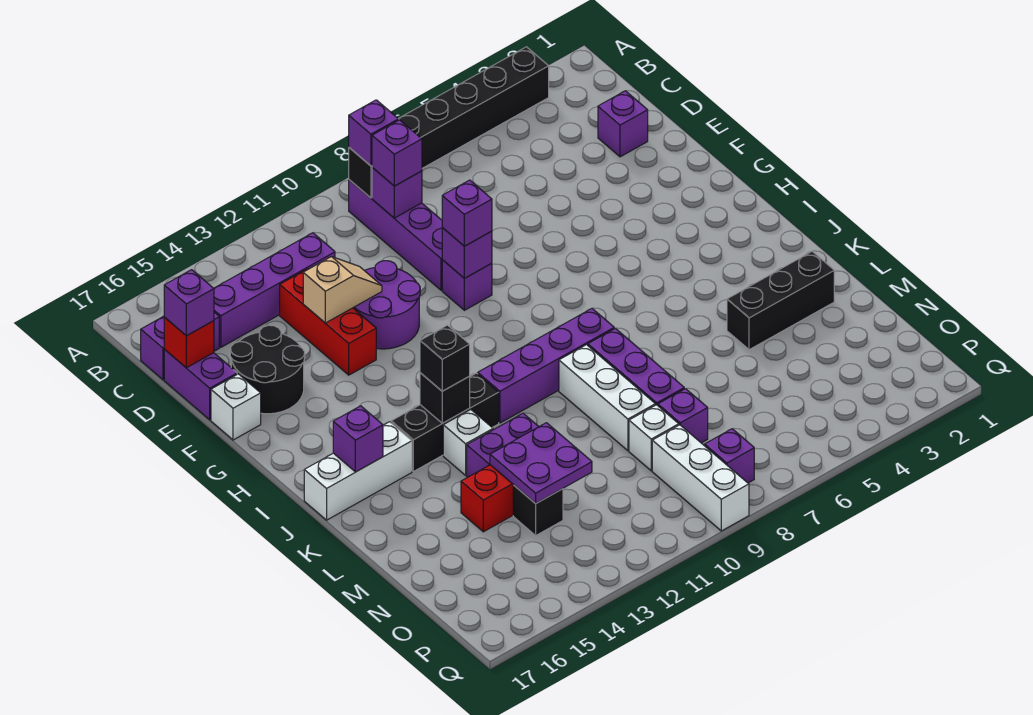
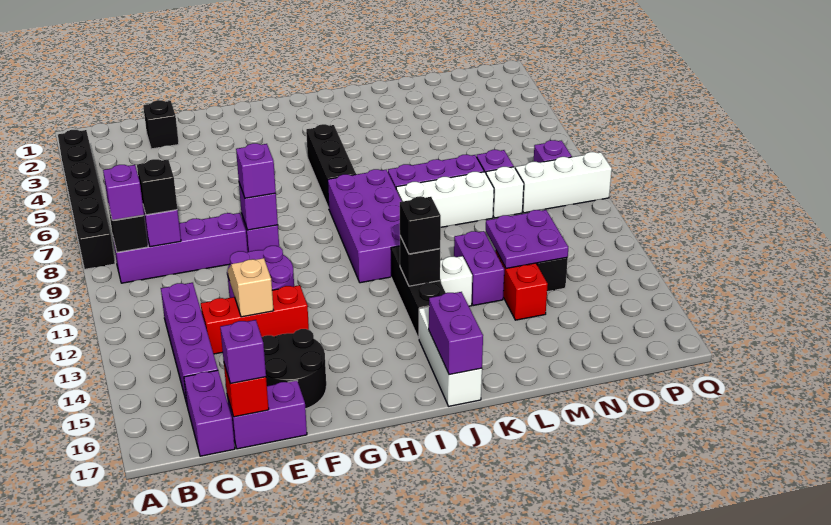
purple 1x1 brick [372,120,422,186] -> black 1x1 brick [137,159,177,215]
purple 1x1 brick [598,91,648,157] -> black 1x1 brick [143,100,179,149]
white 1x1 brick [211,374,261,440] -> none
purple 1x4 brick [478,309,614,423] -> purple 2x4 brick [328,169,402,283]
purple 1x1 brick [333,406,383,472] -> purple 1x2 brick [429,292,483,375]
black 1x3 brick [727,251,834,350] -> black 1x3 brick moved to [306,124,356,208]

